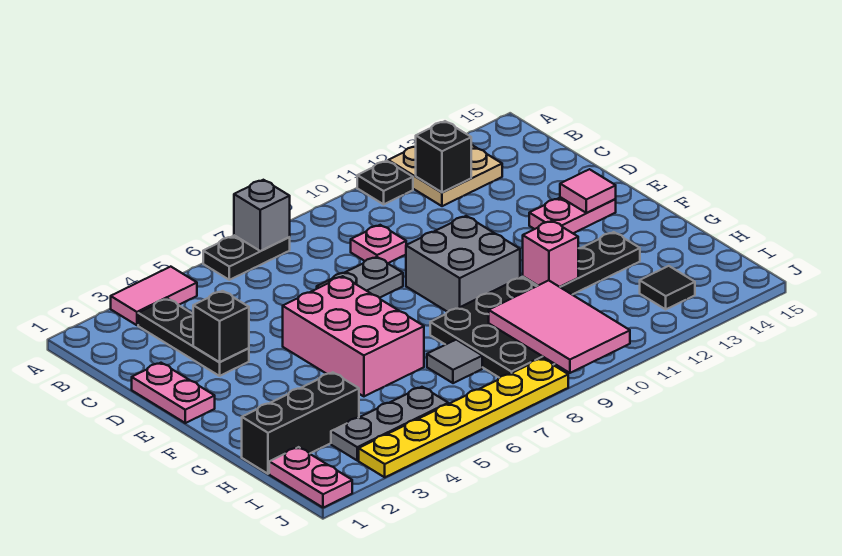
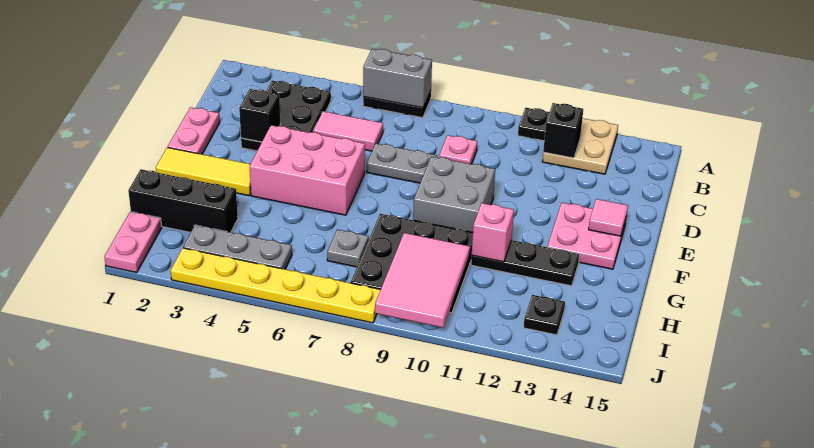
pink 1x2 tile [111,267,197,325] -> pink 1x2 tile moved to [313,111,383,151]
grey 1x1 brick [234,180,290,251] -> grey 1x2 brick [363,49,432,108]
black 1x3 plate [138,299,249,376] -> black 2x3 plate [241,81,331,151]
pink 2x3 brick [283,276,424,396] -> pink 2x3 brick turned to [250,125,365,215]
pink 1x2 plate [529,197,616,233] -> pink 2x2 plate [547,203,627,269]
none -> yellow 1x3 tile [156,147,251,196]
grey 1x1 tile [427,340,482,383] -> grey 1x1 plate [327,229,369,267]
black 1x1 tile [640,266,695,309] -> black 1x1 plate [524,295,565,335]

